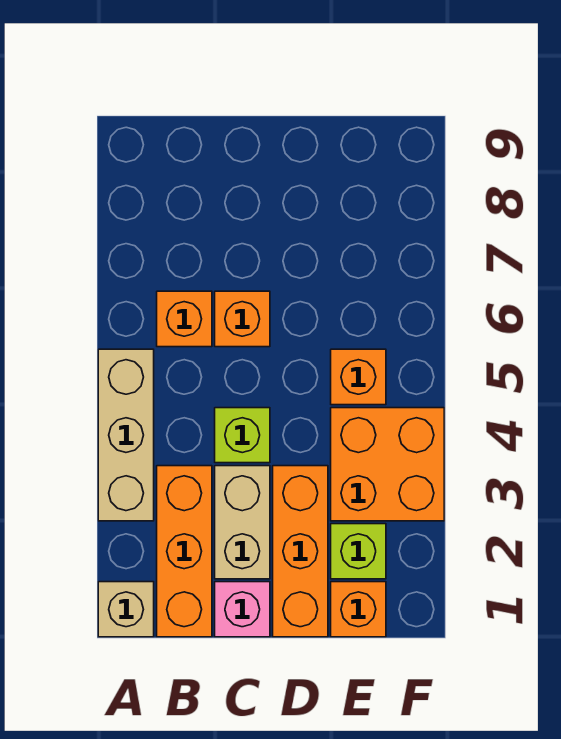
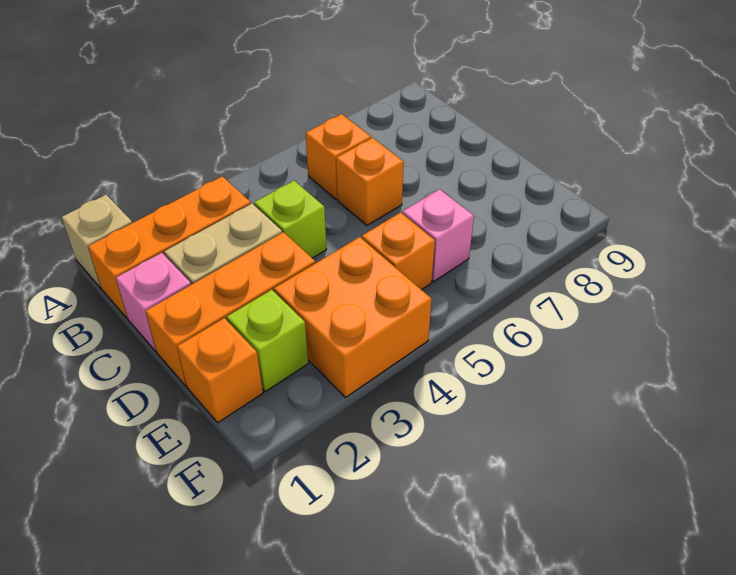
tan 1x3 brick [98,349,154,521] -> none
none -> pink 1x1 brick [402,189,474,282]

